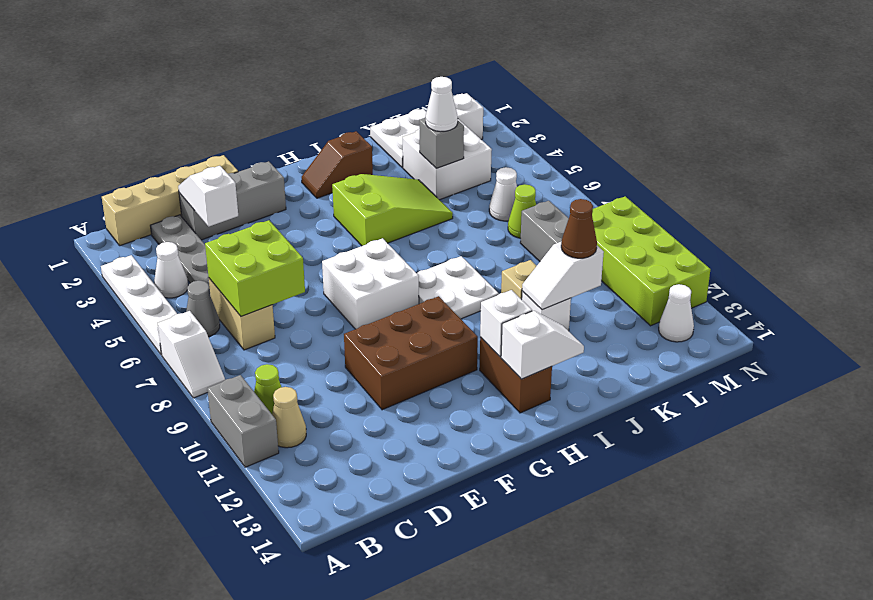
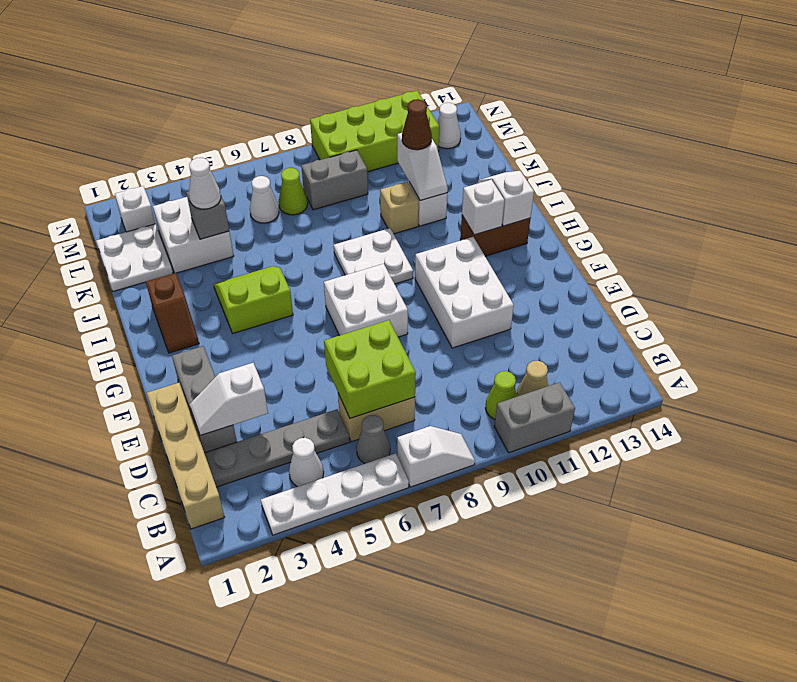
brown 2x3 brick [344,296,478,410] -> white 2x3 brick [415,237,514,348]
lime 2x3 slope [332,174,453,246] -> lime 2x2 slope [214,266,293,333]

